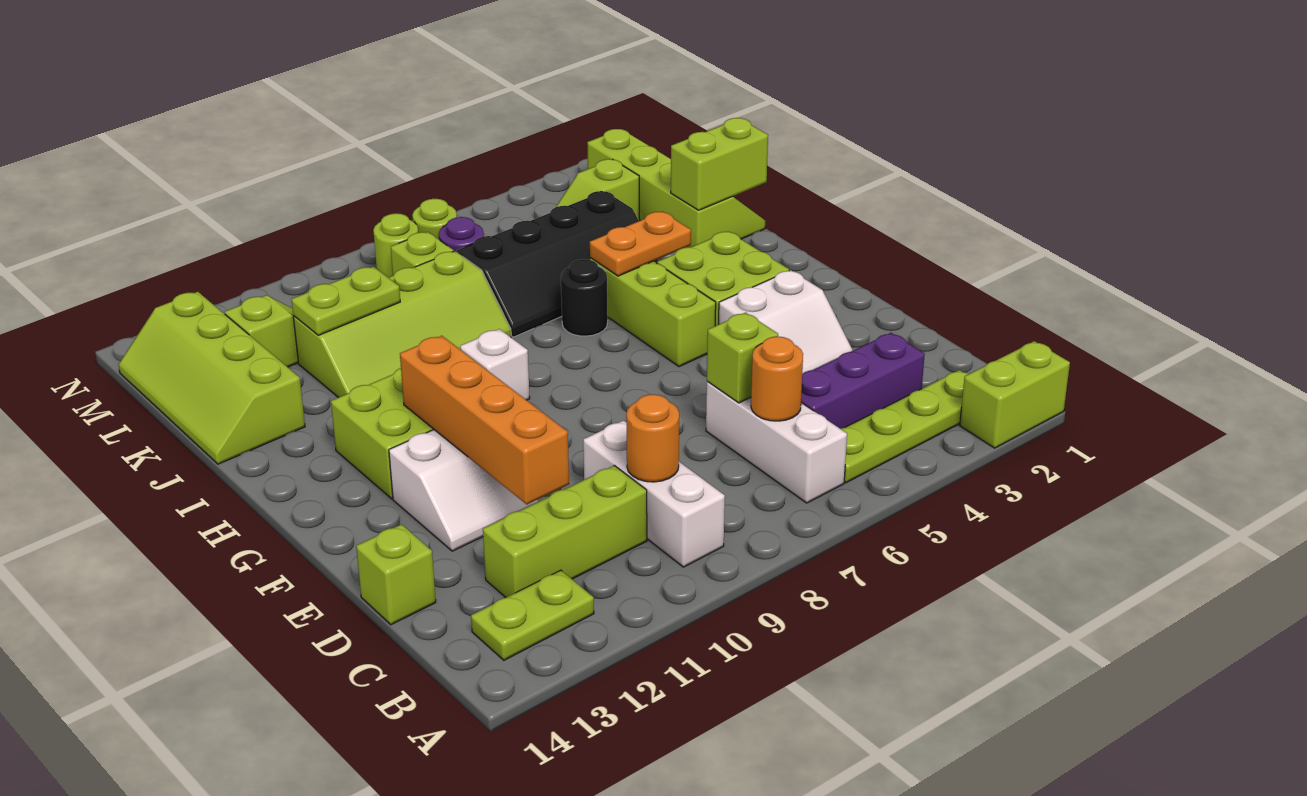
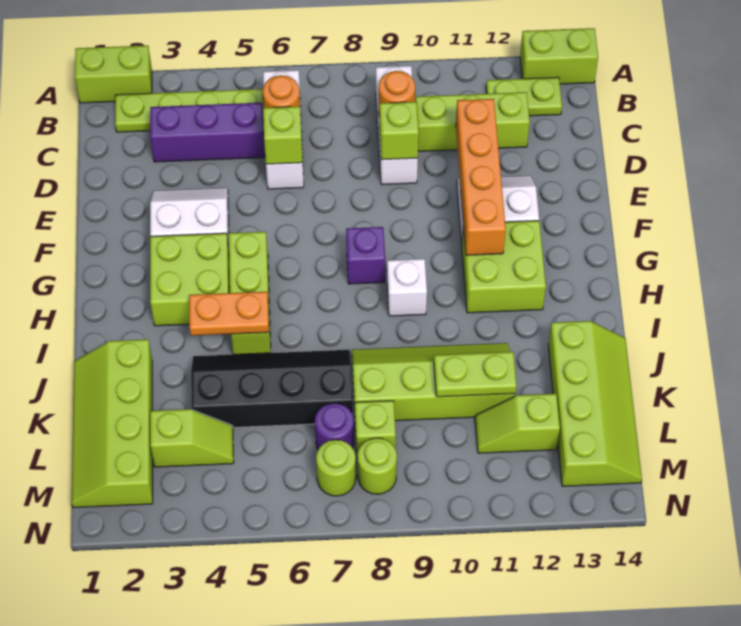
lime 1x1 brick [356,524,436,625] -> lime 1x1 brick moved to [379,102,419,160]
none -> purple 1x1 brick [346,227,385,284]
black 1x1 round brick [561,259,608,336] -> none
lime 1x2 brick [671,118,768,210] -> lime 1x2 brick moved to [520,28,598,84]

